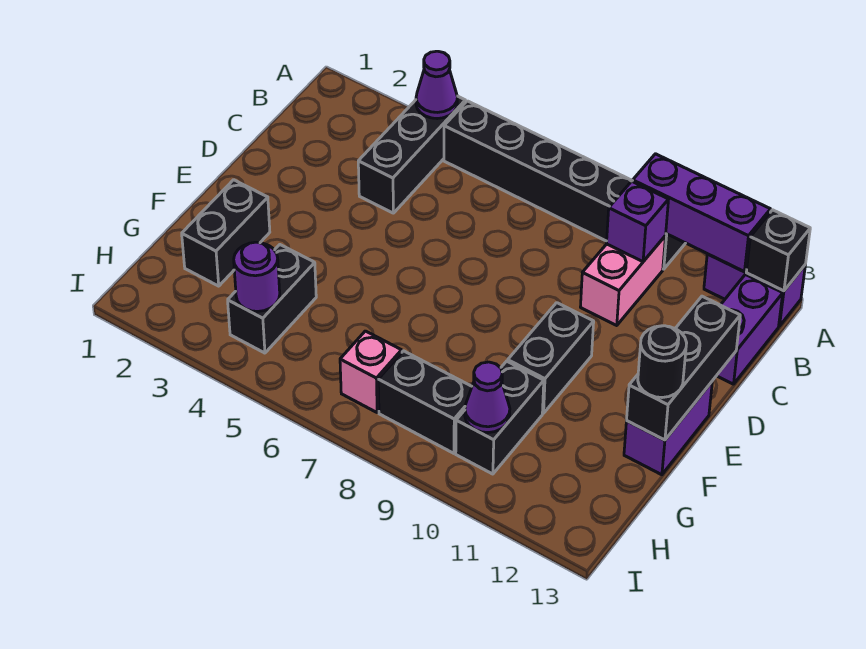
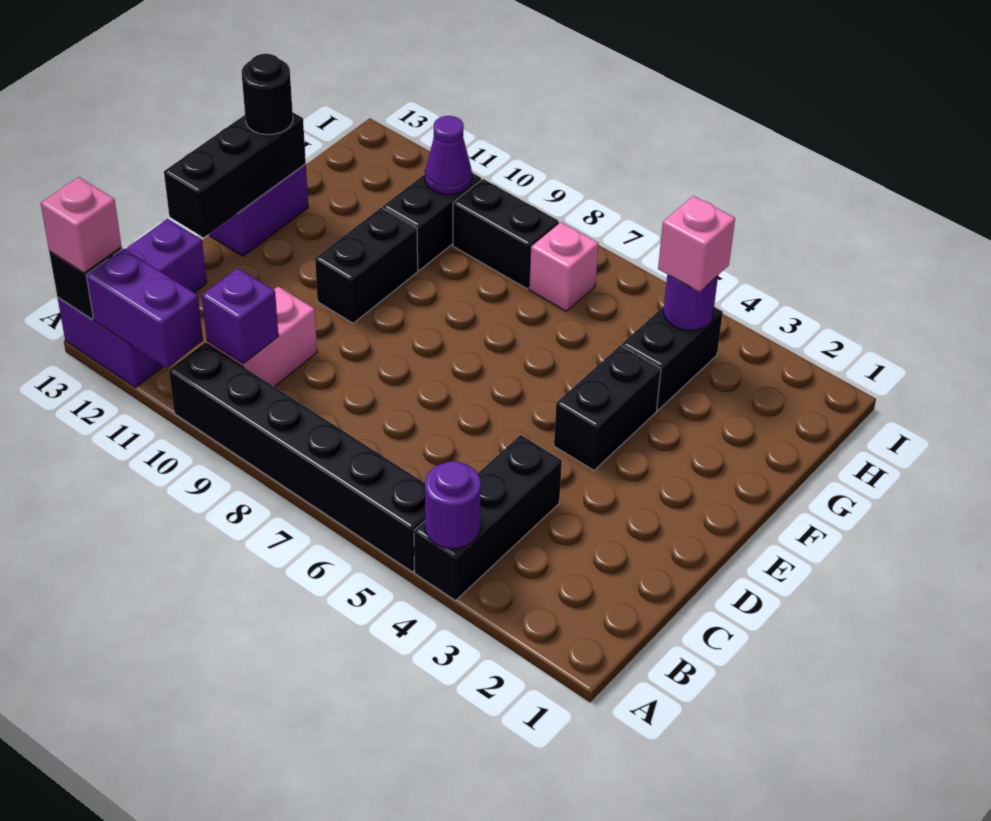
purple 1x1 cone [416,51,457,119] -> purple 1x1 round brick [425,461,481,549]
purple 1x3 brick [633,154,771,272] -> purple 1x2 brick [86,248,203,368]
none -> pink 1x1 brick [41,177,122,273]
black 1x2 brick [182,180,270,286] -> black 1x2 brick moved to [554,345,661,470]
none -> pink 1x1 brick [658,196,735,292]

